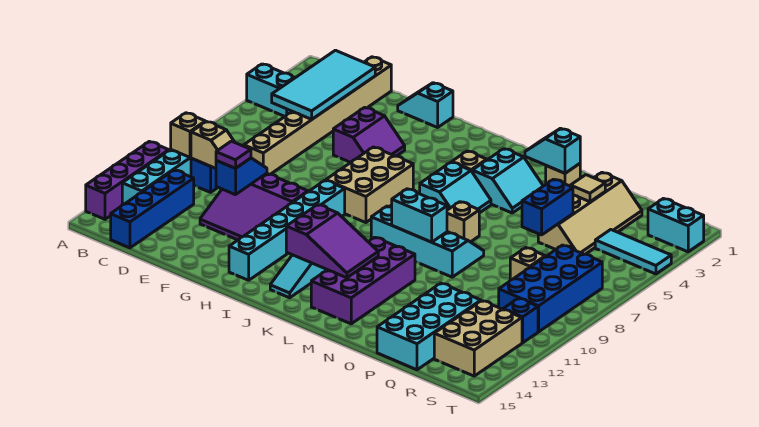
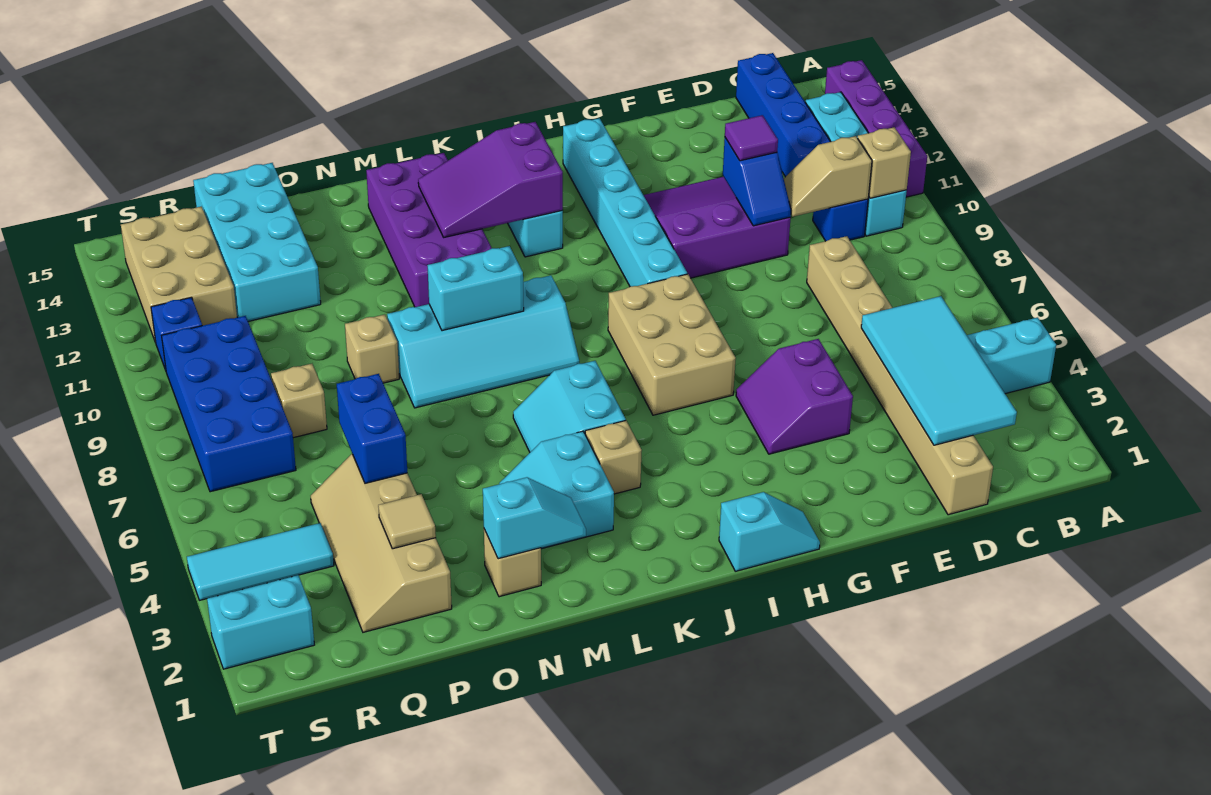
cyan 1x2 slope [398,83,453,127] -> cyan 1x2 slope moved to [719,492,820,571]
tan 1x1 brick [447,202,479,242] -> tan 1x1 brick moved to [345,314,399,383]

